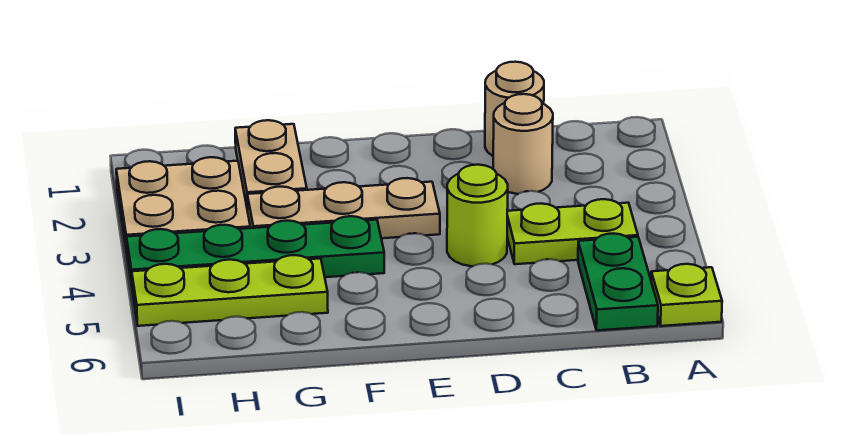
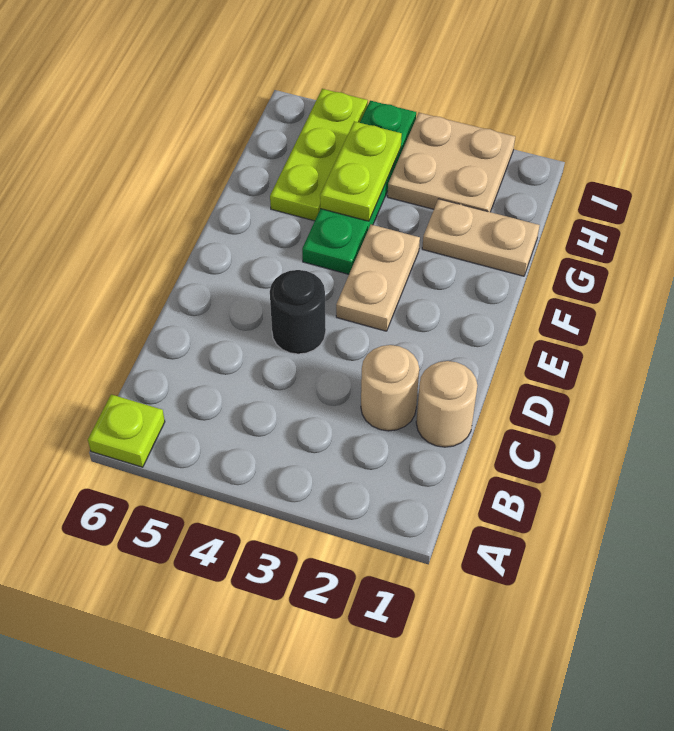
lime 1x2 plate [507,199,638,264] -> lime 1x2 plate moved to [320,121,402,221]
green 1x2 plate [578,233,658,330] -> none
lime 1x1 round brick [447,165,508,266] -> black 1x1 round brick [270,270,326,354]
tan 1x3 plate [247,178,440,238] -> tan 1x2 plate [336,225,420,331]

